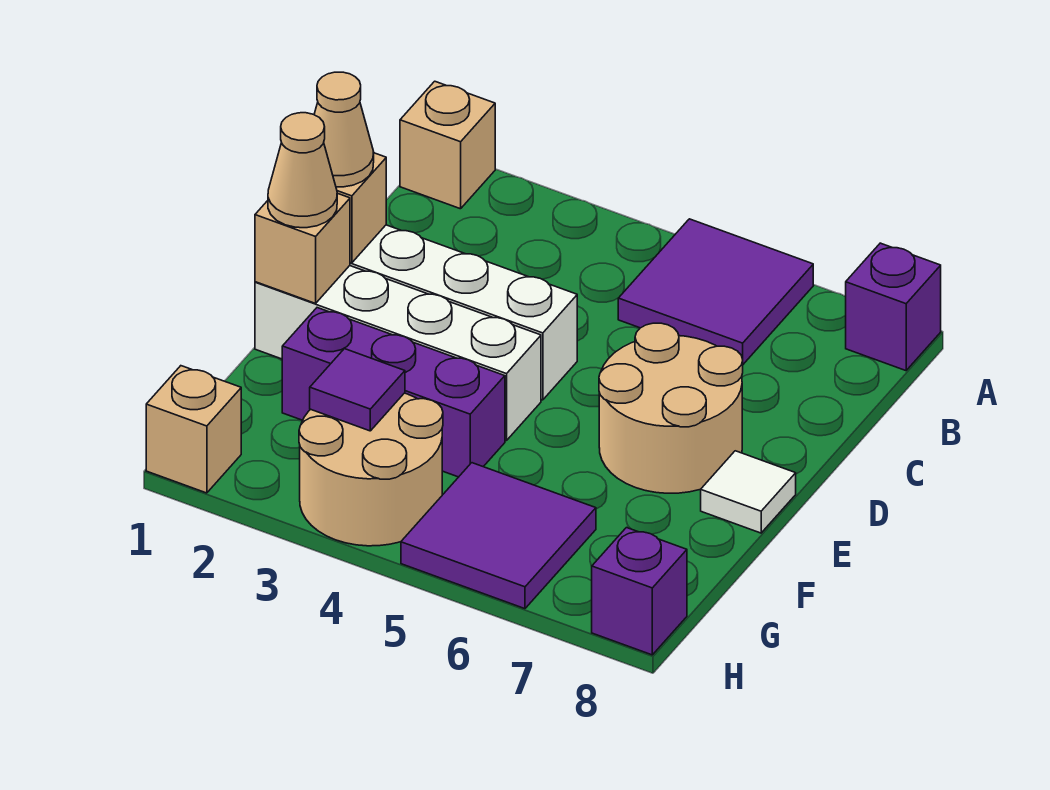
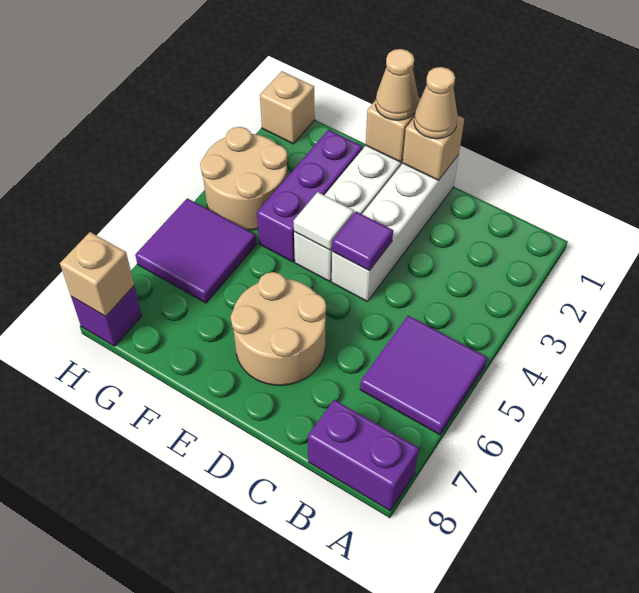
tan 1x1 brick [400,81,495,209] -> tan 1x1 brick moved to [60,232,134,316]
purple 1x1 brick [845,243,941,371] -> purple 1x2 brick [308,400,419,511]
white 1x1 tile [701,451,796,533] -> white 1x1 tile moved to [294,192,354,250]
purple 1x1 tile [310,349,405,431] -> purple 1x1 tile moved to [332,212,393,271]

